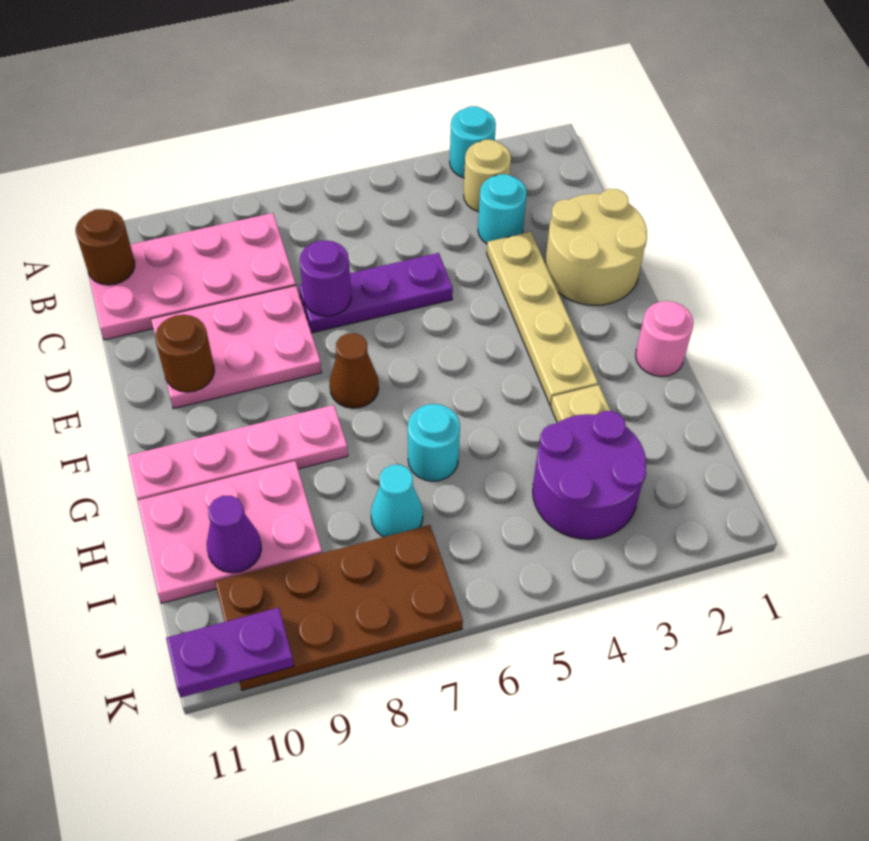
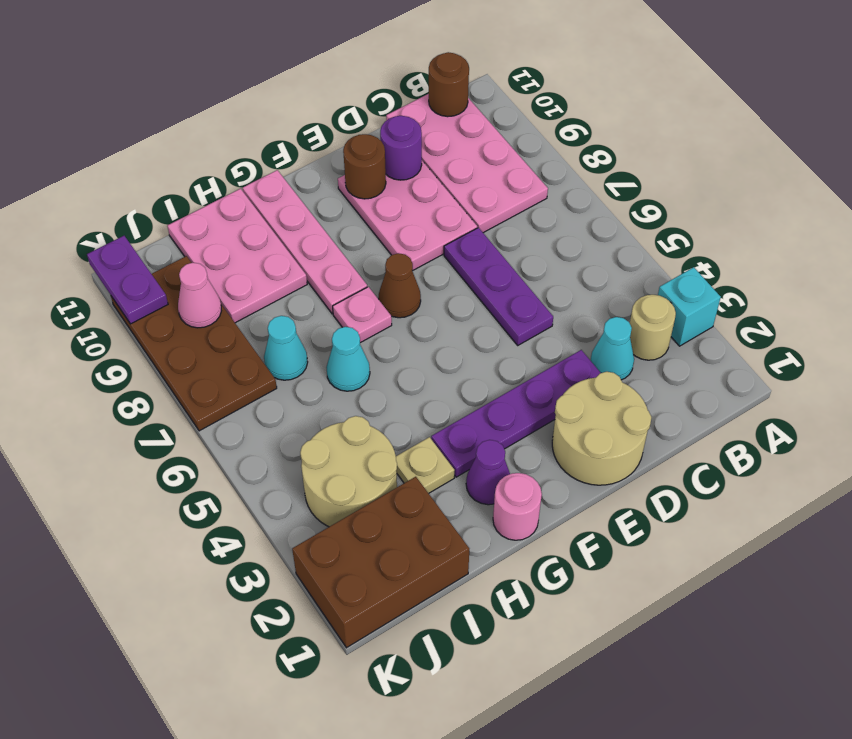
cyan 1x1 round brick [450,106,496,178] -> cyan 1x1 brick [658,267,721,346]
cyan 1x1 round brick [478,174,527,244] -> cyan 1x1 cone [591,317,634,380]
tan 1x4 plate [487,232,598,405] -> purple 1x4 plate [431,350,601,477]
purple 1x1 round brick [300,240,351,316] -> purple 1x1 round brick moved to [380,116,422,180]
none -> pink 1x1 plate [333,287,392,343]
cyan 1x1 round brick [408,404,460,481] -> cyan 1x1 cone [326,327,370,391]
none -> brown 2x3 brick [292,477,469,648]
purple 2x2 round brick [533,411,646,539] -> tan 2x2 round brick [300,416,397,527]
purple 1x1 cone [207,496,261,573] -> purple 1x1 cone moved to [466,440,510,505]
none -> pink 1x1 cone [178,263,221,328]

